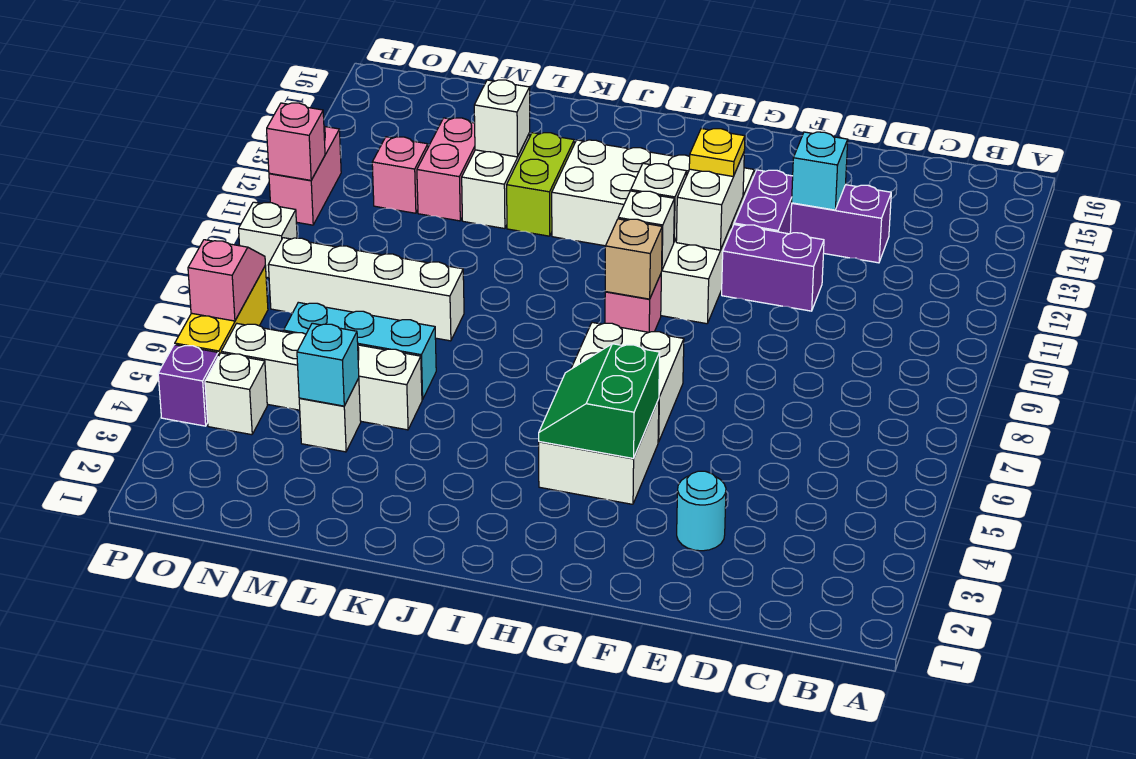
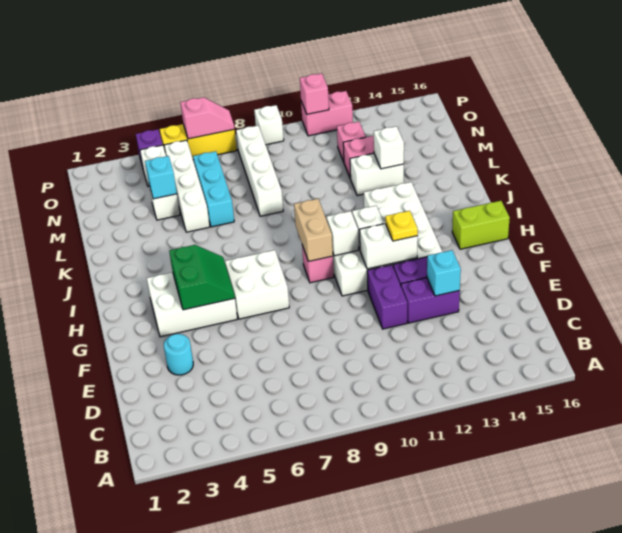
purple 1x2 brick [790,185,891,263] -> purple 1x2 brick turned to [401,278,460,323]
white 2x2 brick [539,399,659,504] -> white 2x3 brick [147,272,237,337]
green 2x2 slope [539,344,660,458] -> green 2x2 slope turned to [169,245,235,310]
tan 1x1 brick [605,219,662,299] -> tan 1x2 brick [294,199,333,261]
lime 1x2 brick [507,133,574,236] -> lime 1x2 brick moved to [452,201,510,249]

